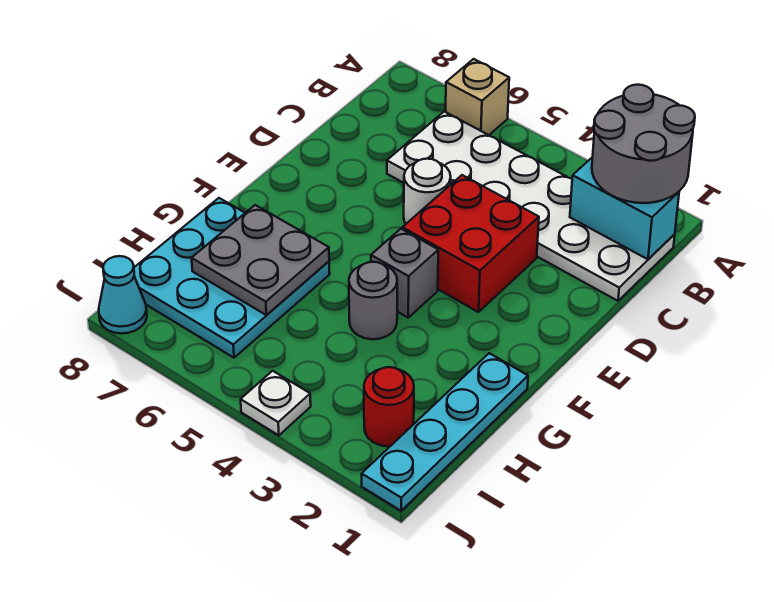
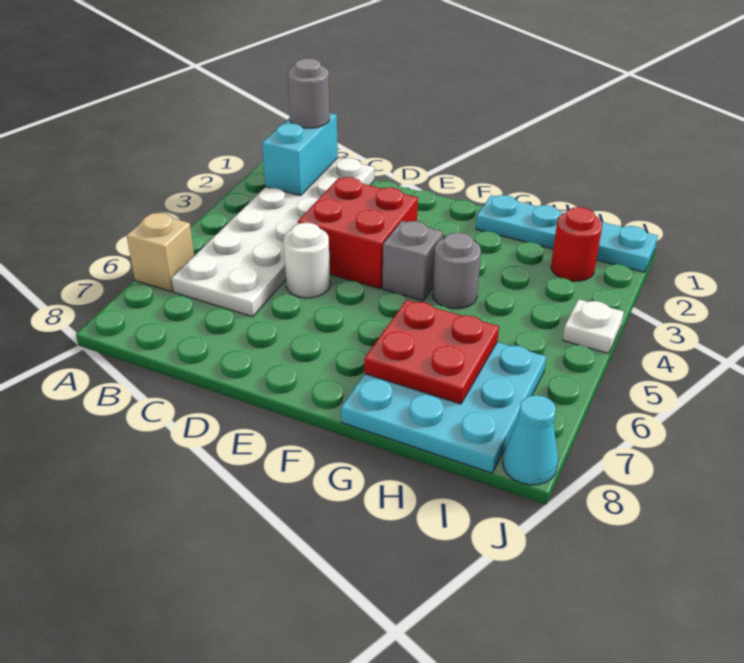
grey 2x2 round brick [592,85,695,203] -> grey 1x1 round brick [288,58,330,128]
grey 2x2 plate [192,205,329,315] -> red 2x2 plate [364,300,499,404]

